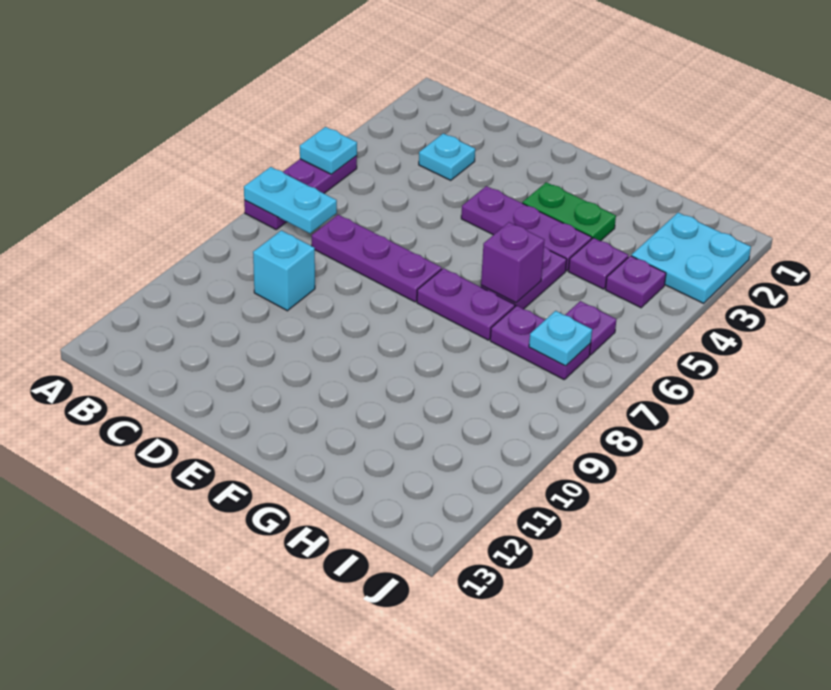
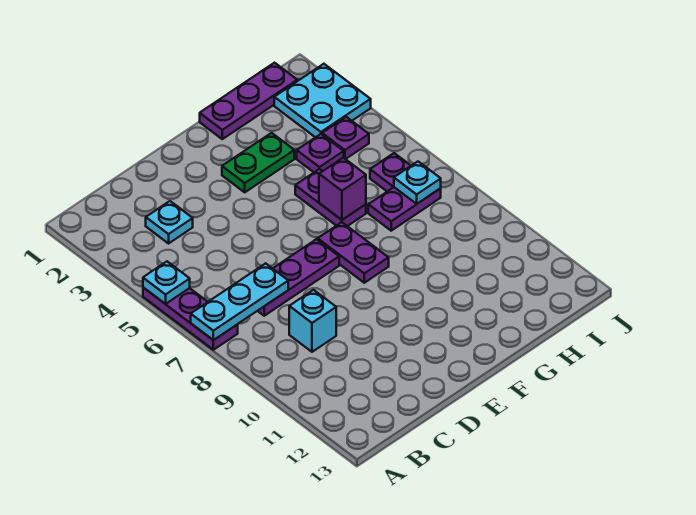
cyan 1x2 plate [244,167,337,233] -> cyan 1x3 plate [191,263,288,340]
purple 1x3 plate [461,186,592,271] -> purple 1x3 plate moved to [200,63,297,139]
purple 1x2 plate [417,268,515,340] -> purple 1x2 plate turned to [318,222,389,283]

